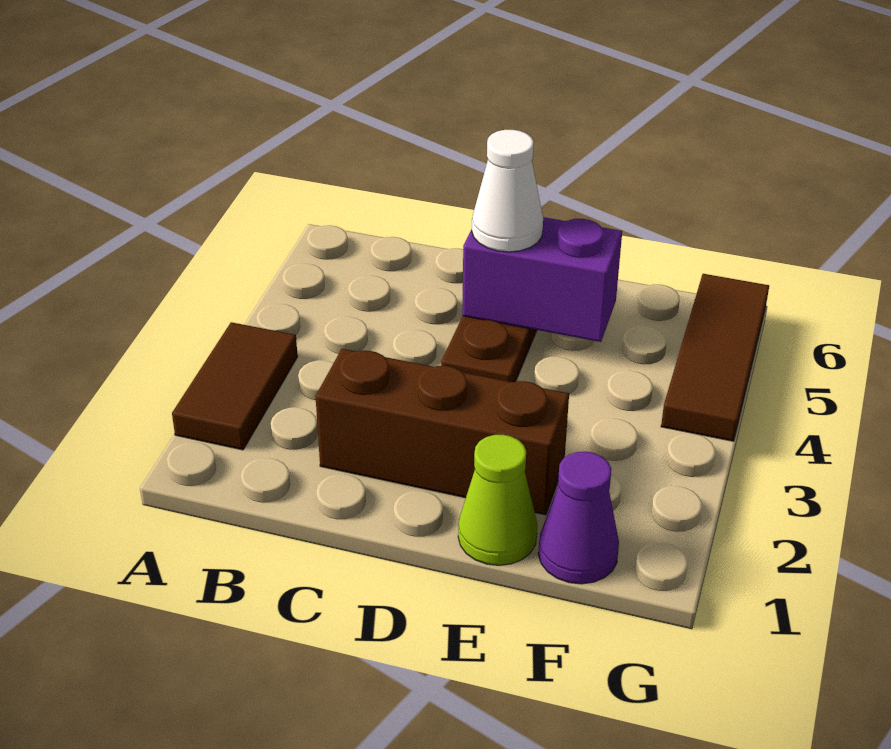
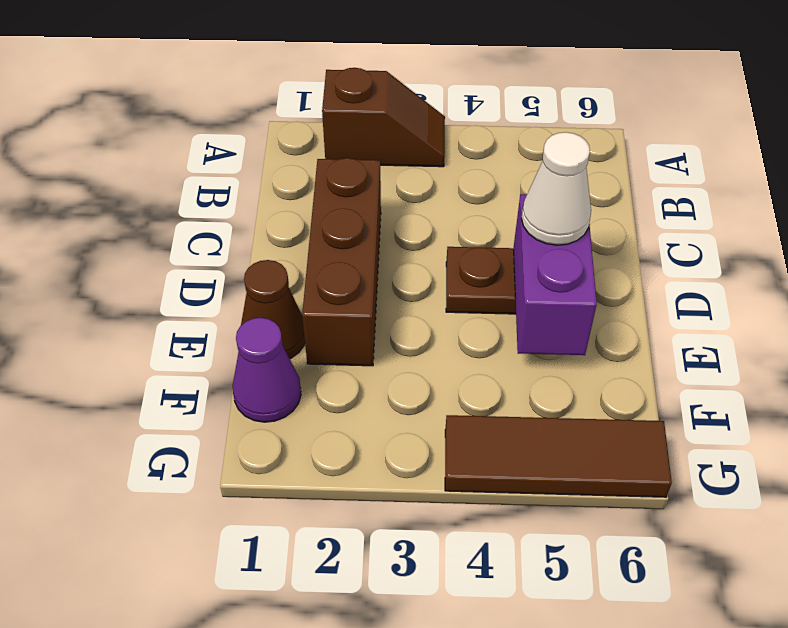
brown 1x2 tile [172,322,298,450] -> brown 1x2 slope [322,68,445,167]
lime 1x1 cone [458,435,537,566] -> brown 1x1 cone [241,260,305,359]

